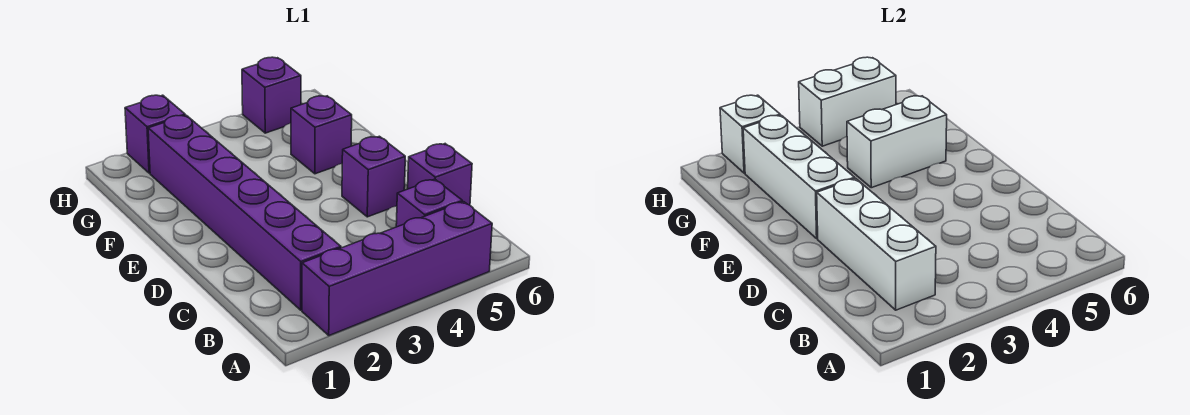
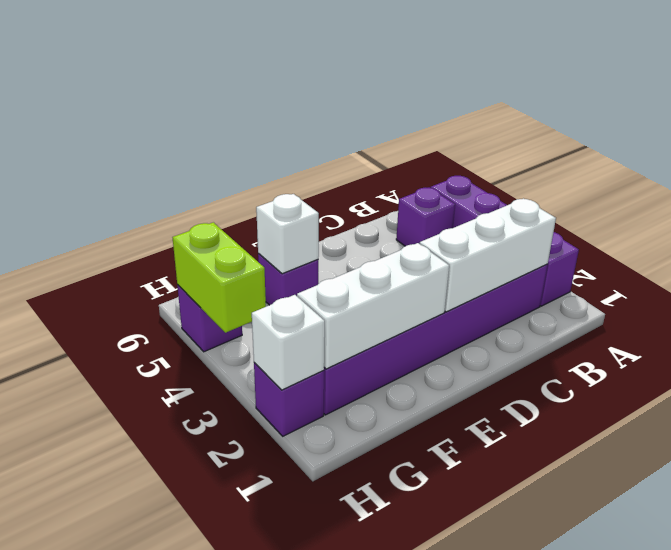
purple 1x1 brick [408,144,472,205] -> none
purple 1x1 brick [342,136,405,217] -> none
white 1x2 brick [847,96,947,188] -> white 1x1 brick [256,194,319,274]
white 1x2 brick [799,57,896,146] -> lime 1x2 brick [172,222,266,333]

